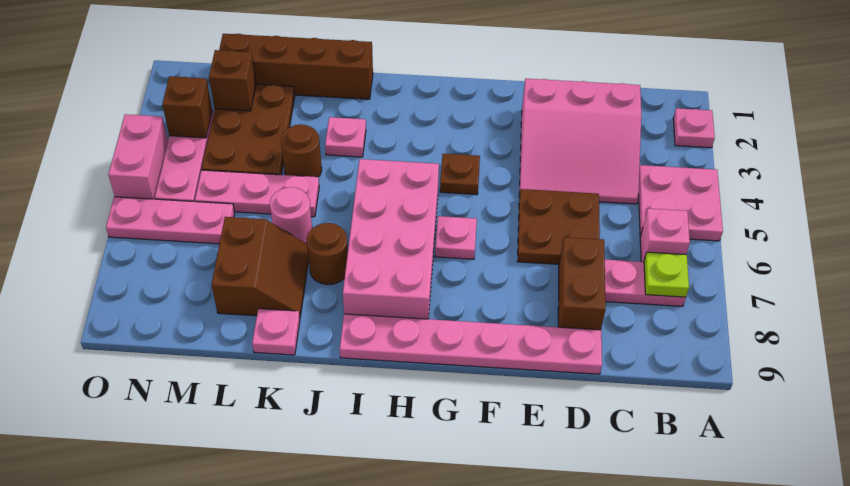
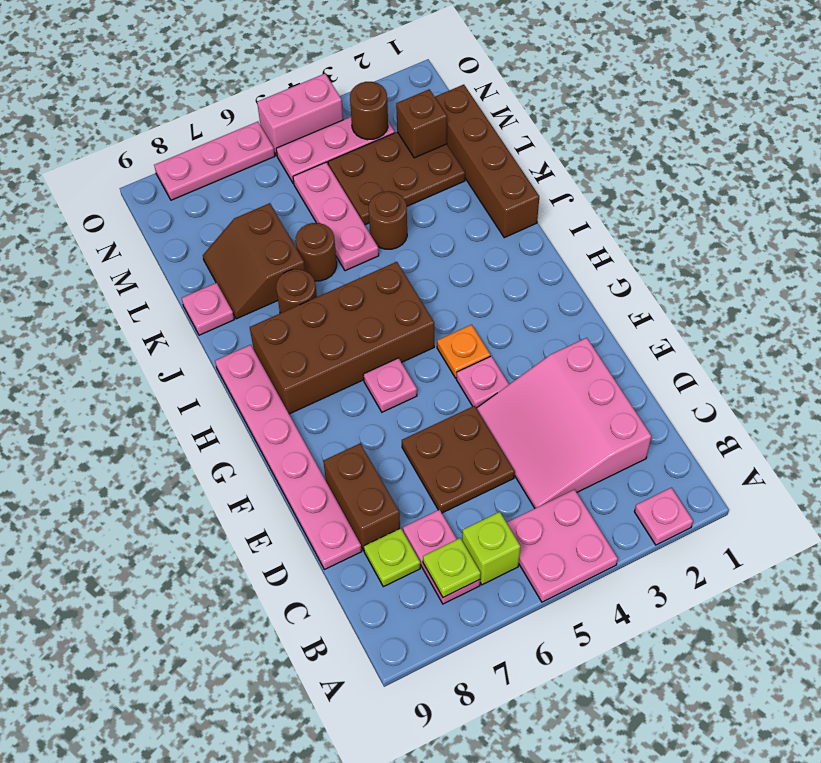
pink 1x1 brick [640,208,690,262] -> lime 1x1 brick [462,512,521,585]
none -> lime 1x1 plate [364,528,420,587]
brown 1x2 brick [558,237,606,330] -> brown 1x2 brick turned to [323,443,400,551]
brown 1x1 plate [440,154,480,195] -> orange 1x1 plate [437,325,490,378]
pink 2x4 brick [343,159,439,319] -> brown 2x4 brick [250,262,434,414]
pink 1x1 plate [325,117,366,157] -> pink 1x1 plate moved to [456,356,509,408]
pink 1x1 round brick [270,187,312,243] -> brown 1x1 round brick [296,223,337,281]
brown 2x2 slope [212,217,309,317] -> brown 2x2 slope turned to [203,203,305,319]
pink 1x3 plate [106,197,235,244] -> pink 1x3 plate turned to [154,122,275,200]
brown 1x1 brick [162,76,212,138] -> brown 1x1 round brick [350,82,388,140]

